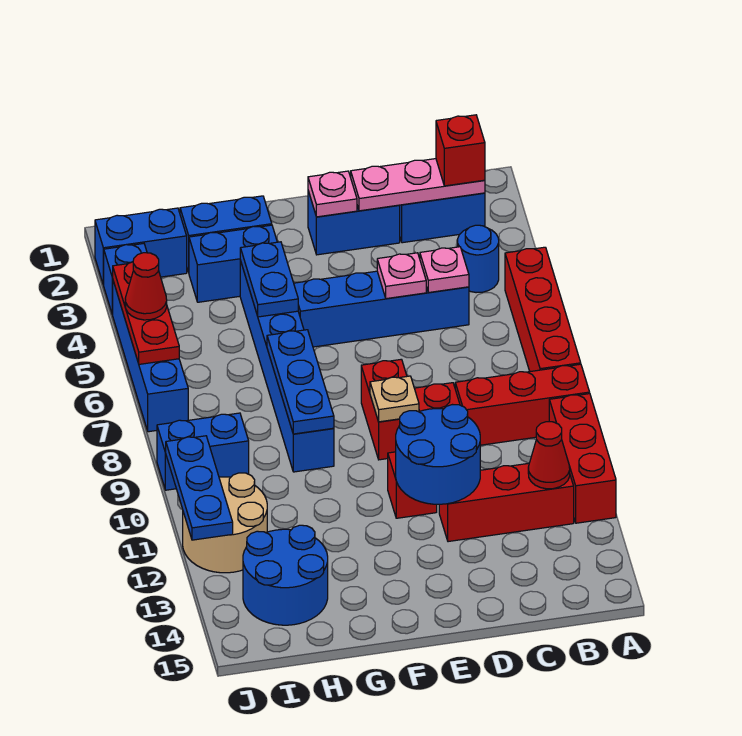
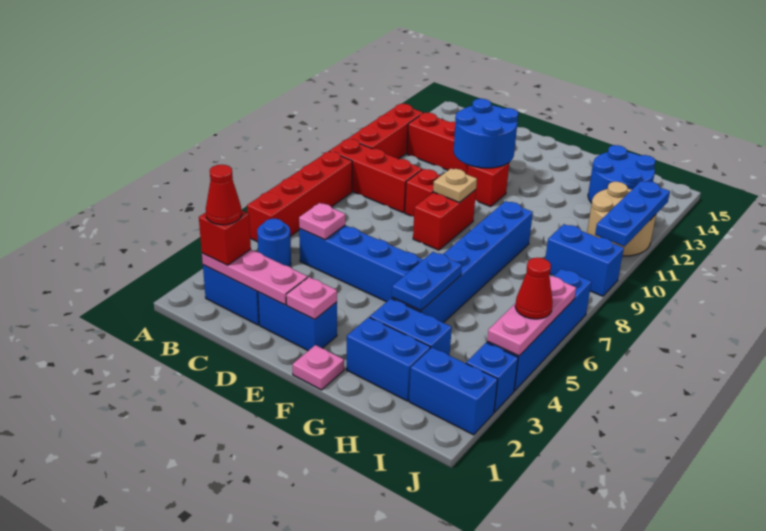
red 1x1 cone [528,422,570,489] -> red 1x1 cone moved to [206,165,242,225]
pink 1x1 plate [377,253,426,299] -> pink 1x1 plate moved to [293,345,344,390]
blue 1x3 plate [267,330,334,434] -> none
red 1x3 plate [113,262,179,364] -> pink 1x3 plate [487,276,576,356]

